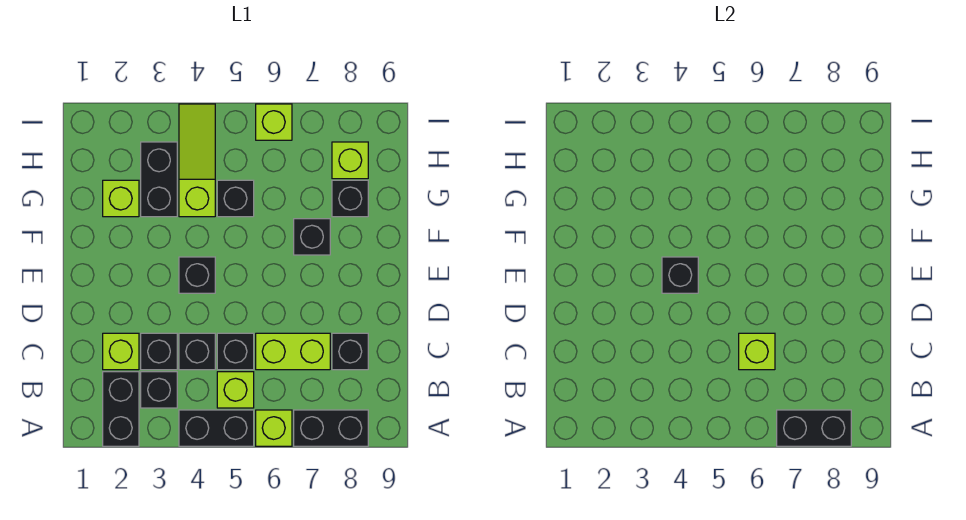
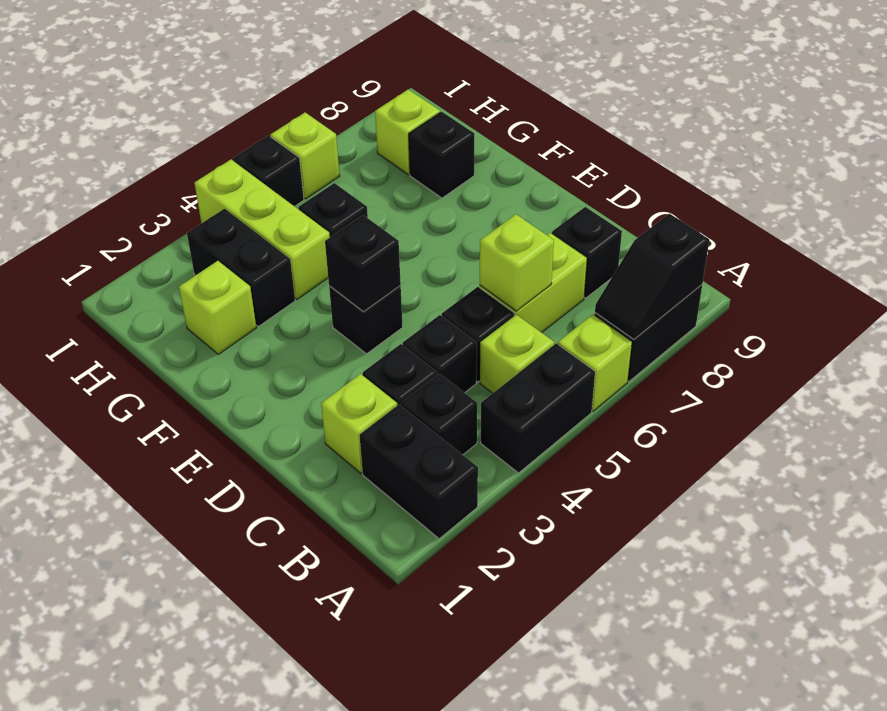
black 1x2 brick [777,410,851,446] -> black 1x2 slope [595,214,709,339]
black 1x1 brick [294,219,330,255] -> black 1x1 brick moved to [233,136,304,206]
lime 1x3 slope [179,104,215,217] -> lime 1x3 brick [194,160,330,299]

